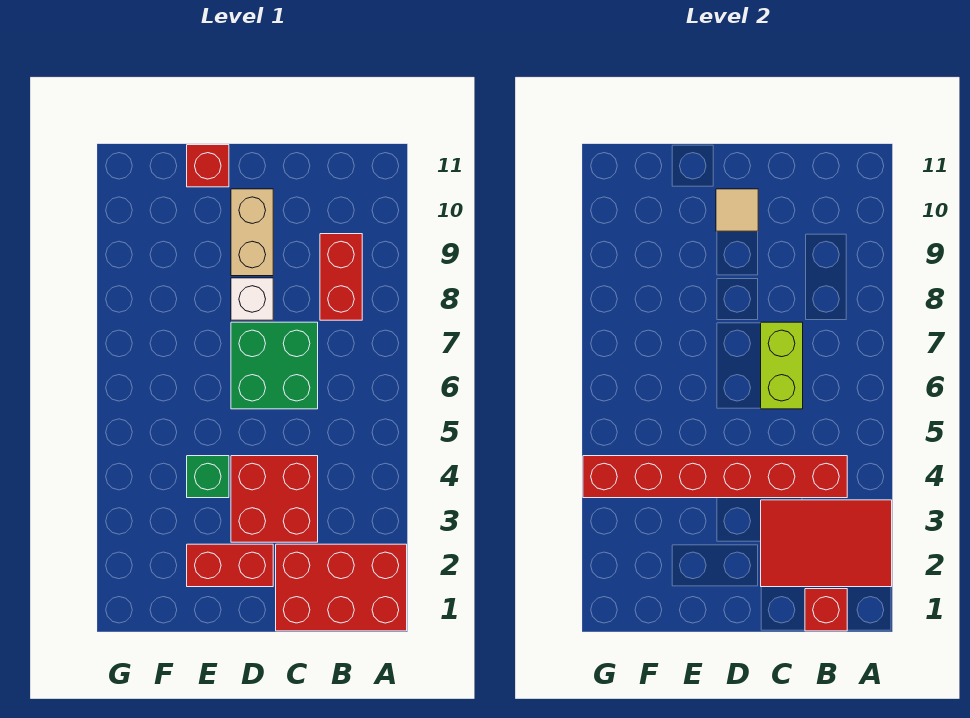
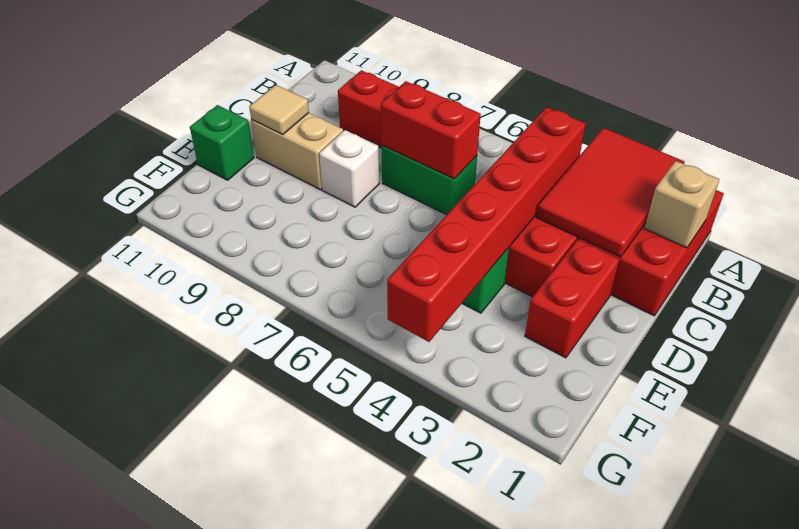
red 1x1 brick [805,589,847,631] -> tan 1x1 brick [644,161,720,248]
green 2x2 brick [231,322,318,409] -> green 1x2 brick [382,146,477,215]
lime 1x2 brick [761,322,803,409] -> red 1x2 brick [381,81,481,179]
red 1x1 brick [187,145,229,187] -> green 1x1 brick [190,105,254,180]

